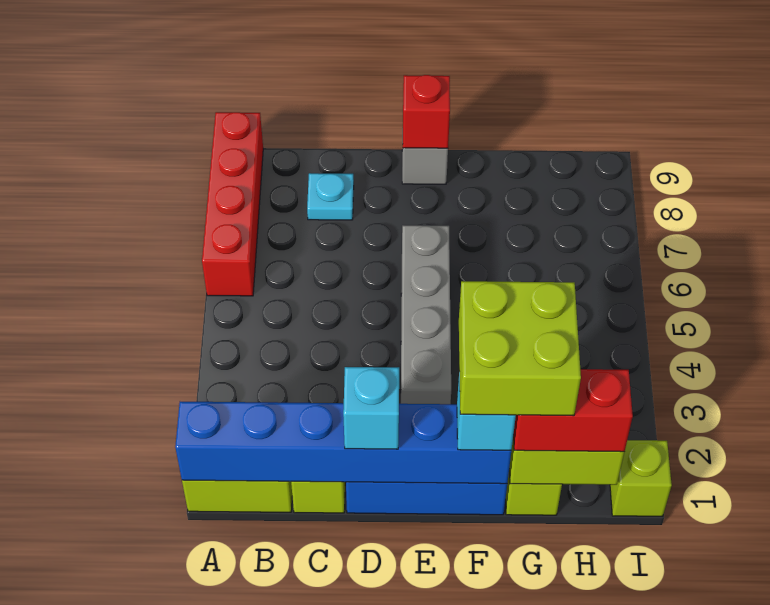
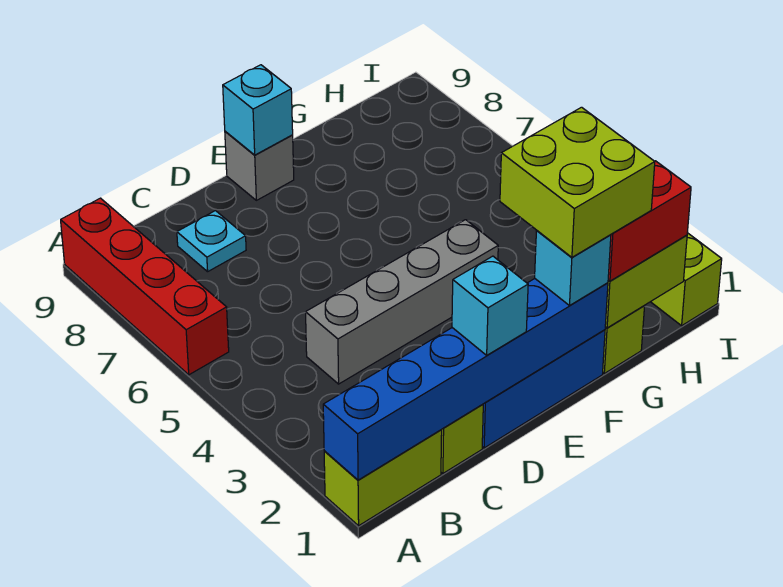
grey 1x4 brick [401,225,451,404] -> grey 1x4 brick turned to [306,220,498,384]
red 1x1 brick [403,75,450,148] -> cyan 1x1 brick [223,65,293,155]

